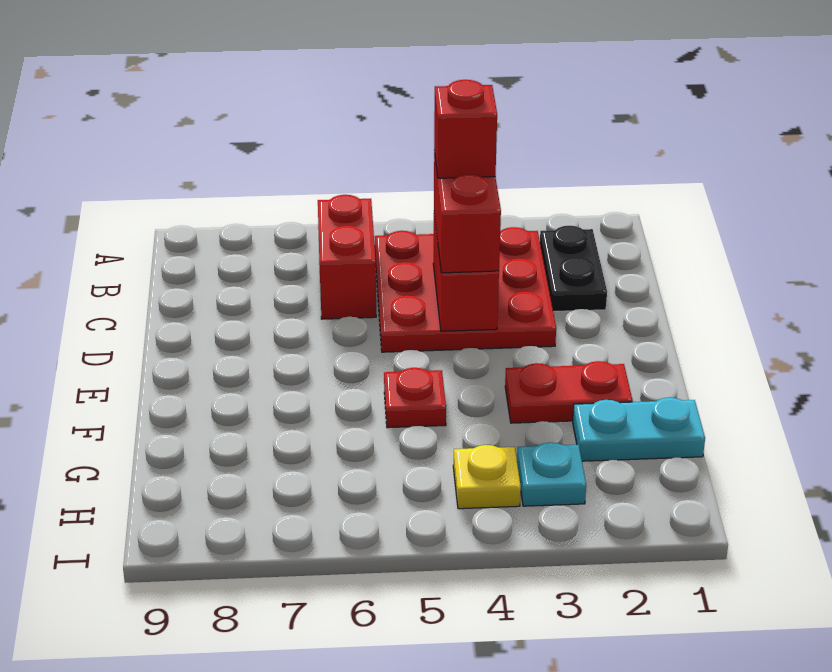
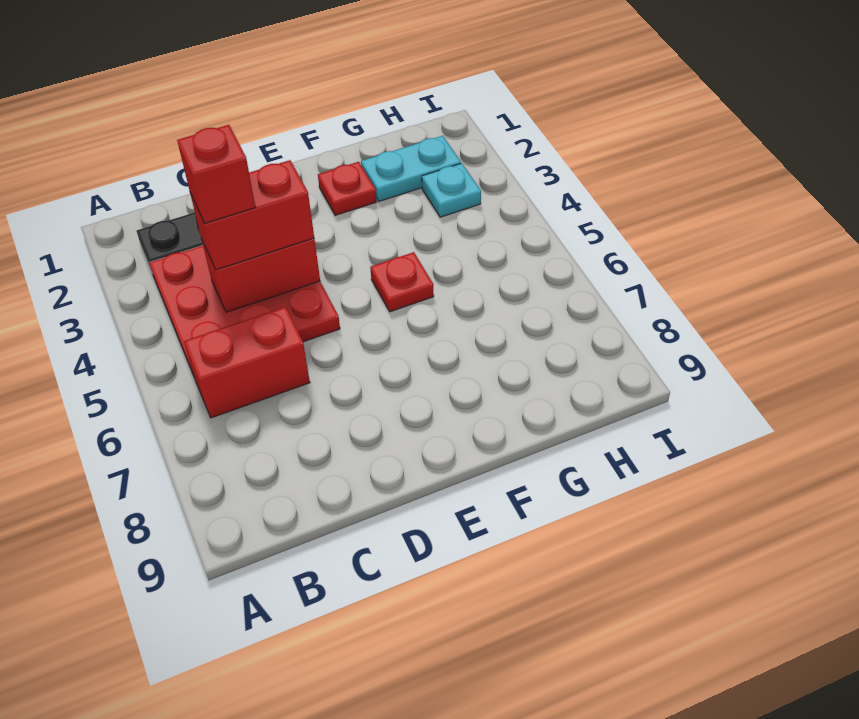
red 1x2 plate [505,361,632,423] -> red 1x1 plate [318,162,376,215]
cyan 1x2 plate [573,398,705,461] -> cyan 1x2 plate turned to [361,136,461,201]
yellow 1x1 plate [453,445,521,509] -> none

